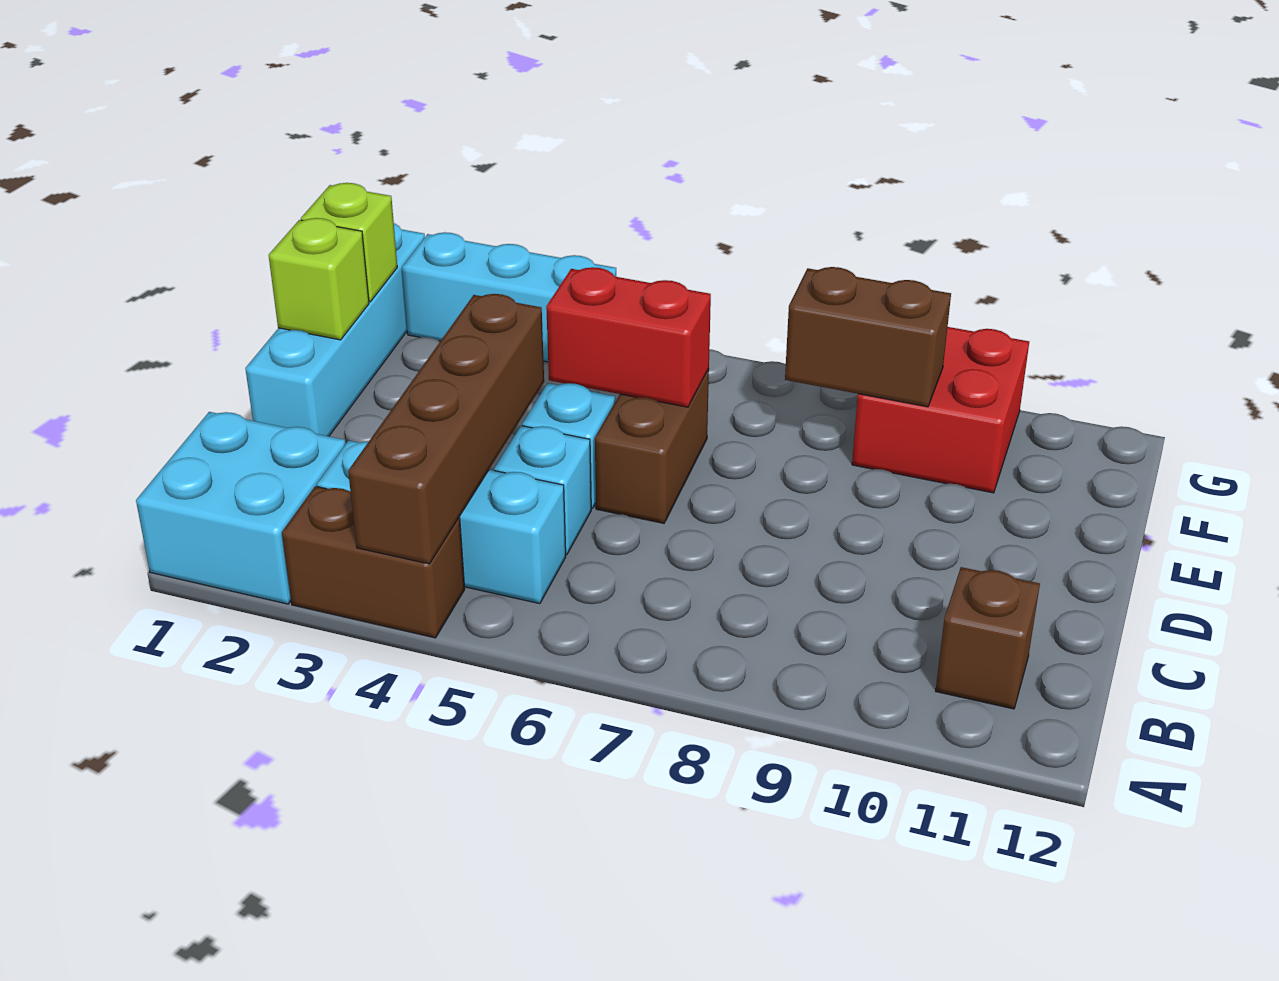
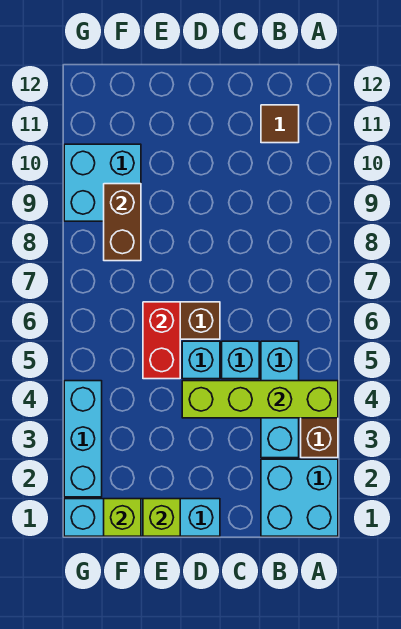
brown 1x4 brick [348,294,544,564] -> lime 1x4 brick [182,381,338,418]
brown 1x1 brick [936,567,1040,709] -> brown 1x1 tile [261,105,299,143]
red 2x2 brick [852,327,1029,493] -> cyan 2x2 brick [64,144,141,221]

